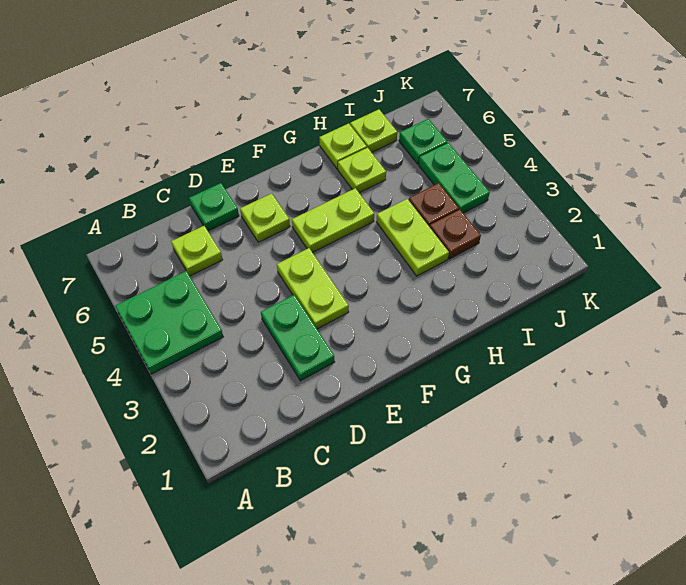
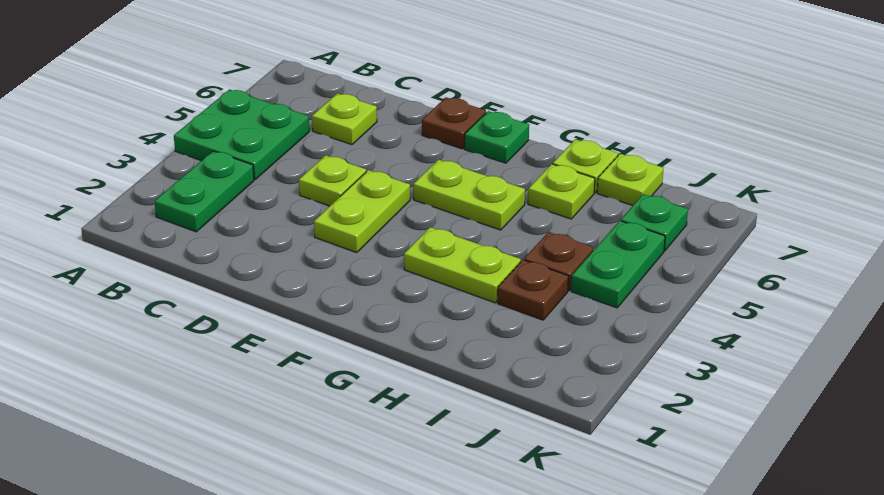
green 1x2 plate [261,295,335,381] -> green 1x2 plate moved to [155,151,254,232]
green 1x1 plate [189,183,239,231] -> green 1x1 plate moved to [465,111,529,163]
lime 1x1 plate [240,193,290,242] -> lime 1x1 plate moved to [299,155,366,206]
none -> brown 1x1 plate [422,98,486,149]
lime 1x2 plate [377,199,449,276] -> lime 1x2 plate turned to [404,227,521,303]

